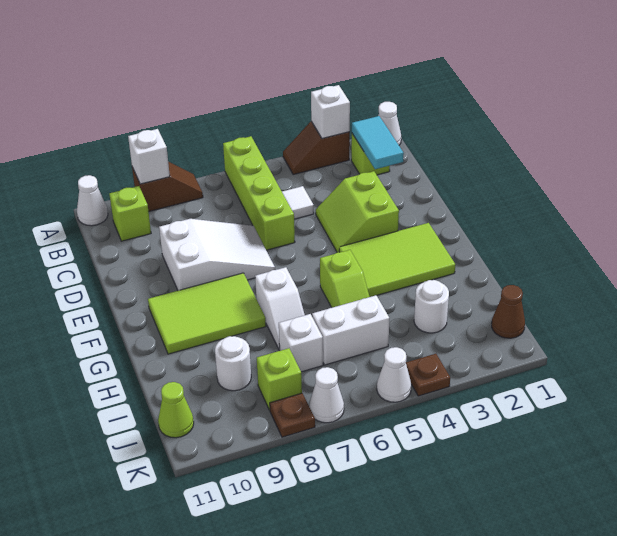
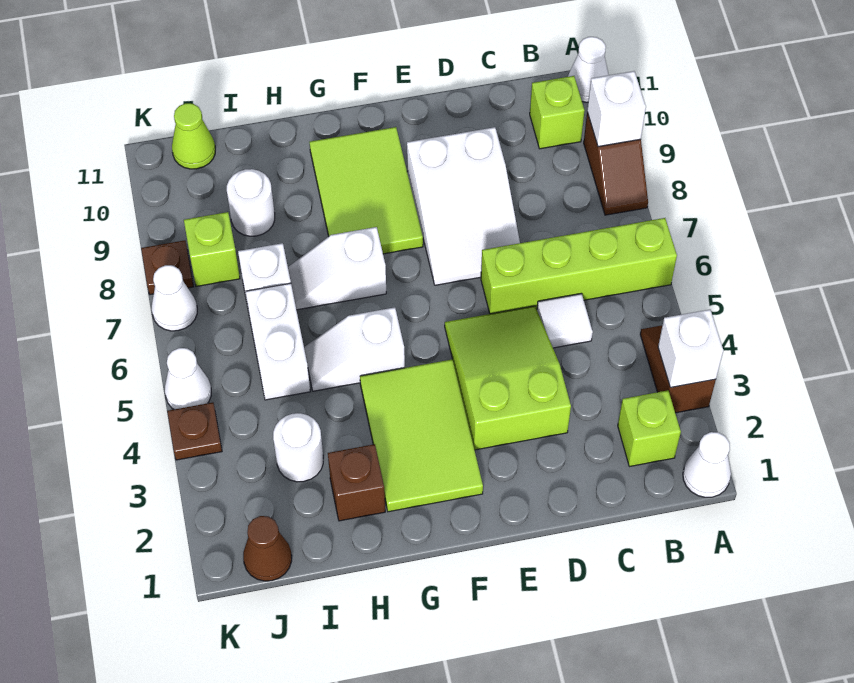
cyan 1x2 tile [352,116,404,169] -> none
lime 2x2 slope [316,171,399,252] -> lime 2x3 slope [445,306,571,450]
lime 1x2 slope [320,250,369,308] -> white 1x2 slope [304,307,405,391]
none -> brown 1x1 brick [328,444,385,521]

